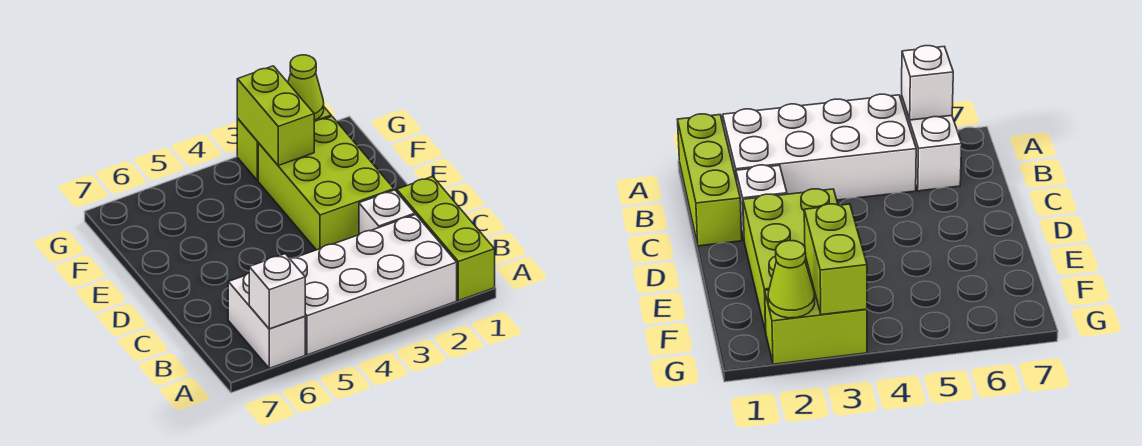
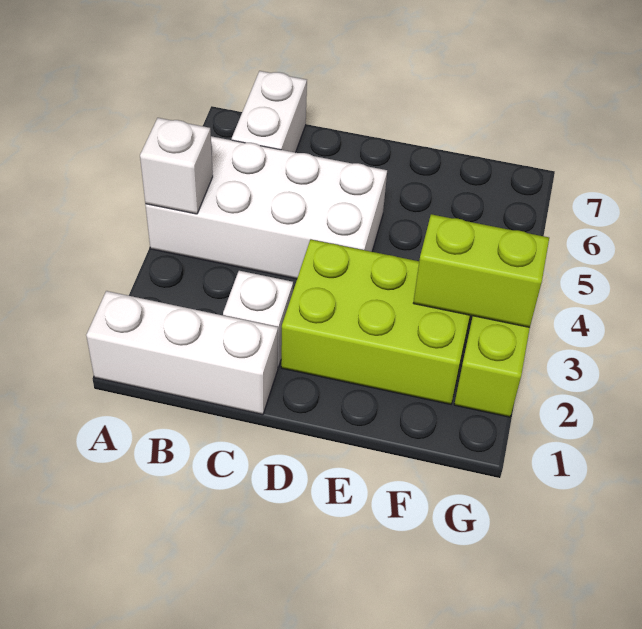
lime 1x3 brick [397,176,495,301] -> white 1x3 brick [86,291,278,415]
white 2x4 brick [290,215,457,355] -> white 2x4 brick turned to [145,136,387,279]
white 1x2 brick [228,273,305,368] -> white 1x2 brick turned to [232,71,307,152]
white 1x1 brick [249,254,305,329] -> white 1x1 brick moved to [140,118,213,214]
lime 1x1 cone [288,55,324,120] -> none

